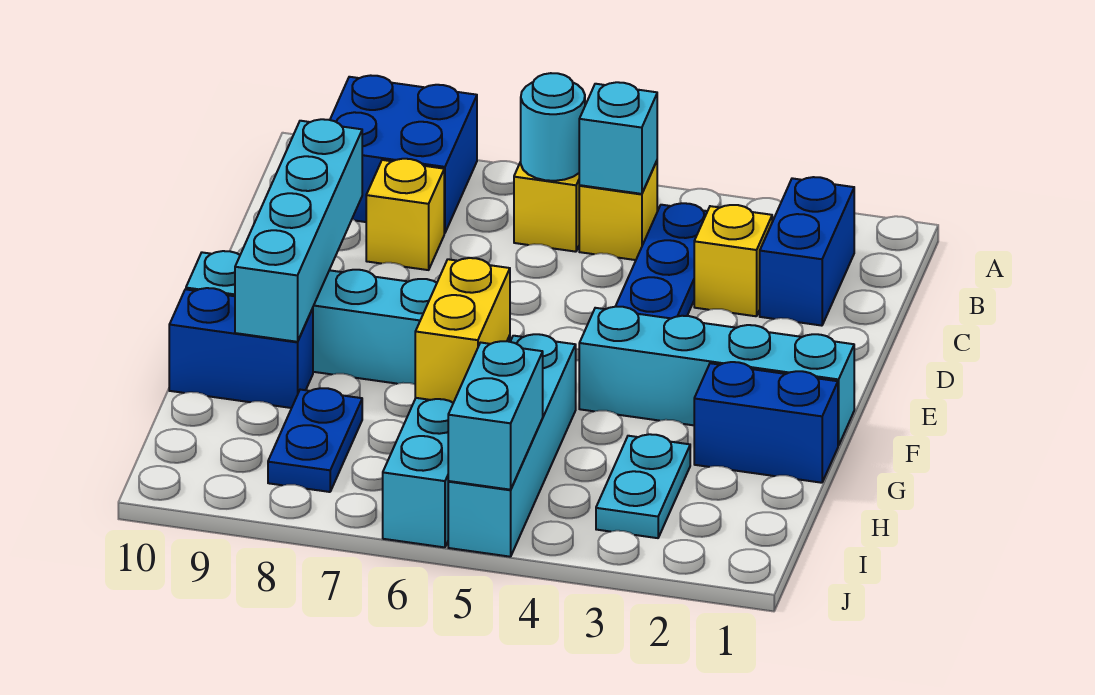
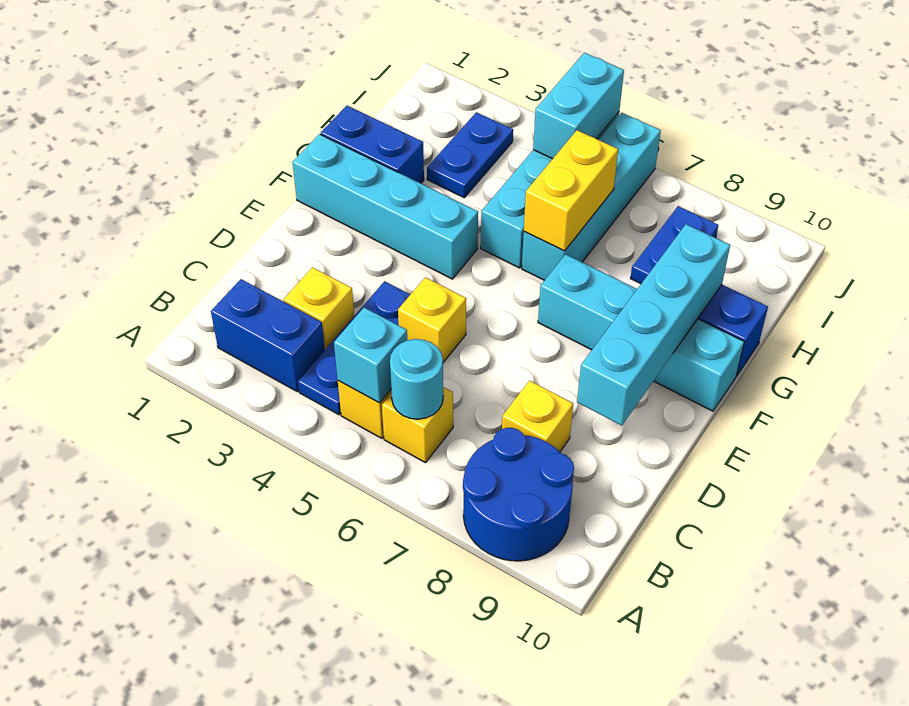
blue 2x2 brick [330,75,477,233] -> blue 2x2 round brick [463,428,574,561]
blue 1x2 brick [760,177,854,326] -> blue 1x2 brick turned to [211,279,325,391]
none -> yellow 1x1 brick [398,277,466,362]
cyan 1x2 plate [596,434,690,538] -> blue 1x2 plate [427,112,513,197]

